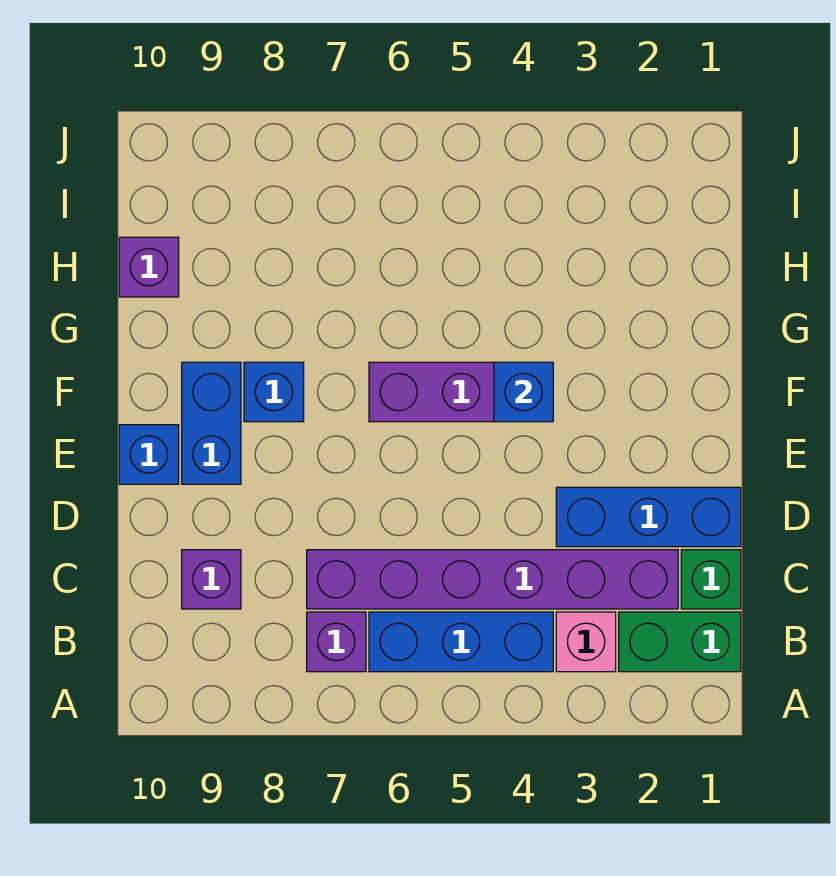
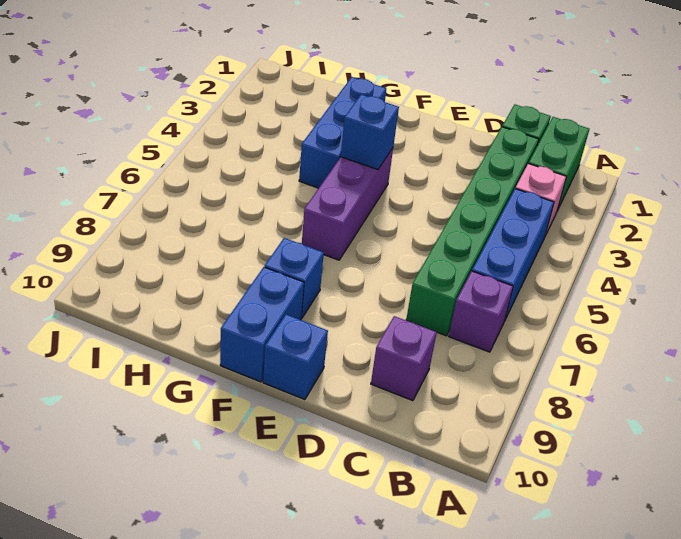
purple 1x6 brick [307,550,678,609] -> green 1x6 brick [406,127,539,336]
blue 1x3 brick [556,487,741,547] -> blue 1x3 brick moved to [299,77,386,188]
blue 1x2 brick [182,362,241,484] -> blue 1x2 brick turned to [220,267,304,382]
purple 1x1 brick [119,237,179,297] -> none

